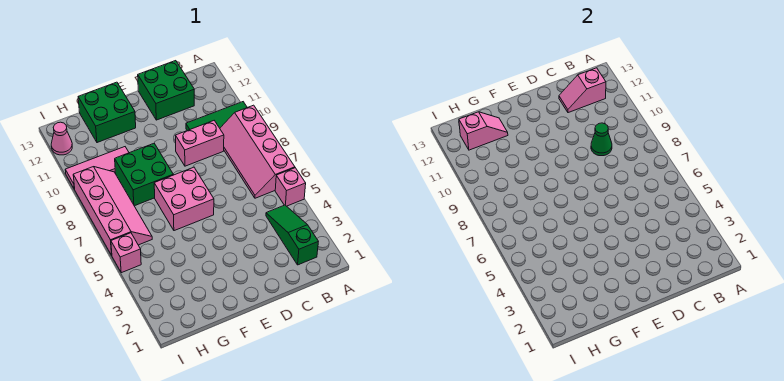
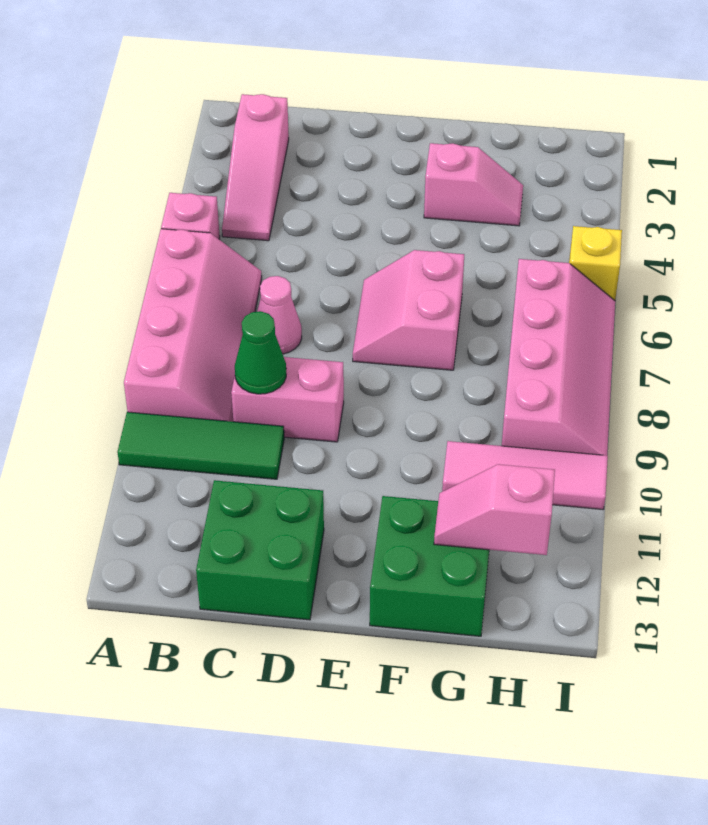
green 1x3 slope [266,205,318,265] -> pink 1x3 slope [222,94,289,241]
pink 1x2 slope [559,68,606,113] -> pink 1x2 slope moved to [424,143,523,226]
pink 2x2 brick [154,167,214,231] -> pink 2x2 slope [353,250,464,370]
green 2x2 brick [115,143,173,206] -> none
pink 2x4 slope [73,167,152,255] -> pink 2x4 slope turned to [502,259,615,455]
pink 1x1 brick [111,233,141,273] -> yellow 1x1 brick [569,226,622,301]
pink 1x1 cone [51,122,72,155] -> pink 1x1 cone moved to [257,276,302,354]

